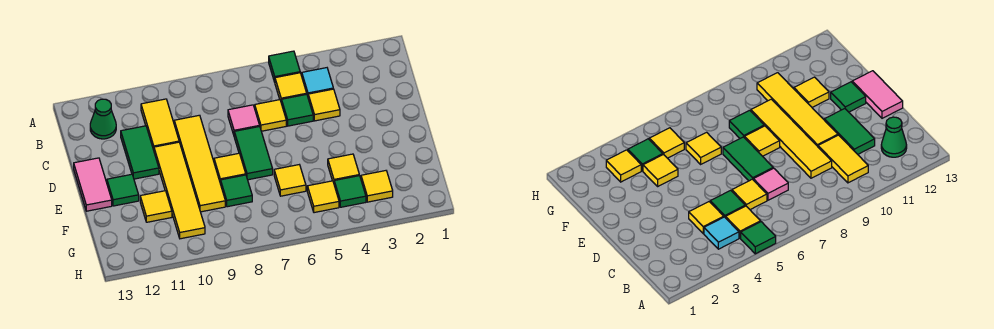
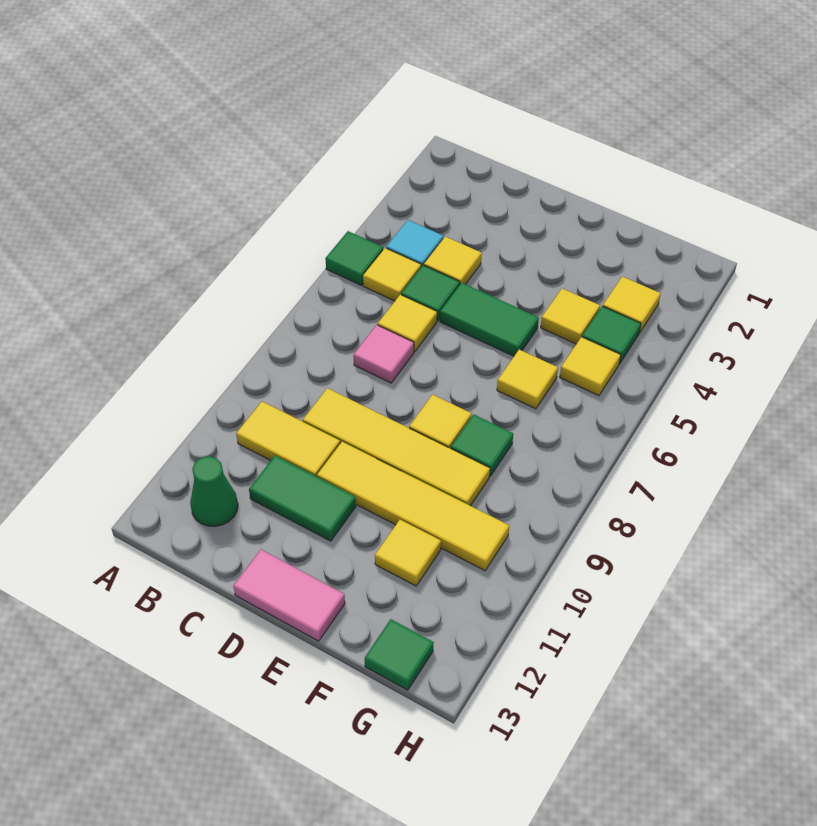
green 1x2 tile [234,126,273,180] -> green 1x2 tile moved to [440,283,539,356]
green 1x1 tile [107,174,139,206] -> green 1x1 tile moved to [365,619,434,690]

